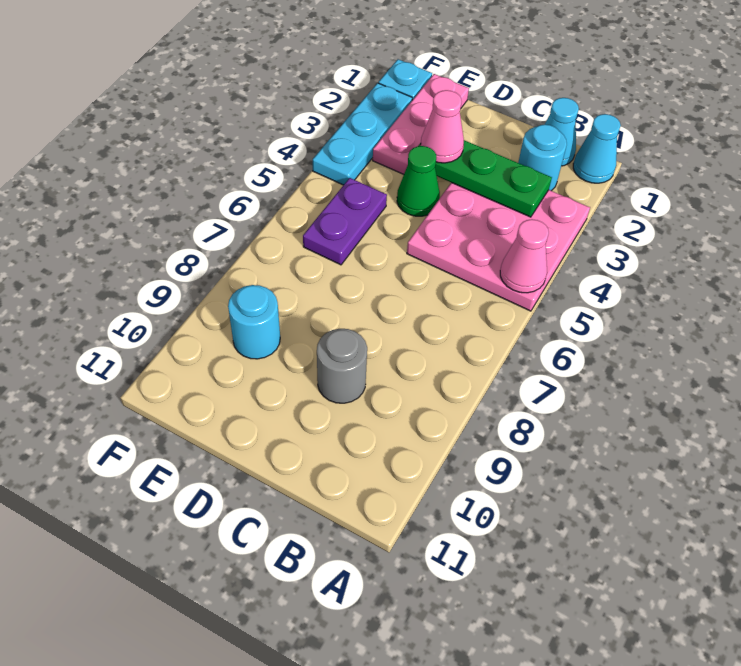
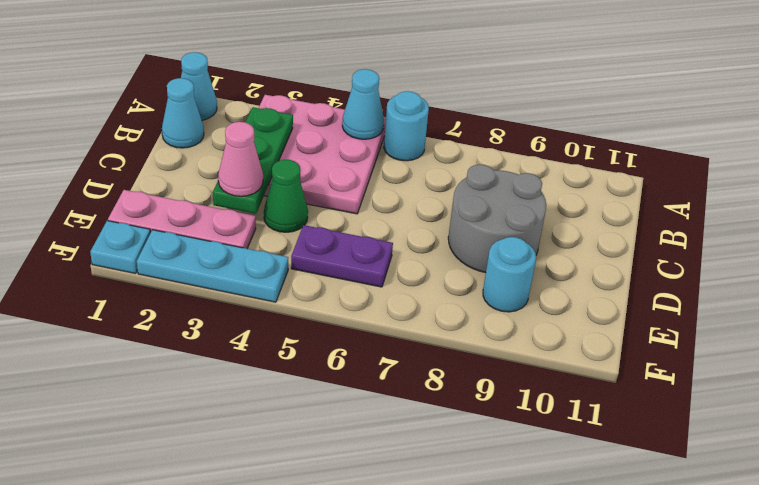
pink 1x1 cone [500,219,549,293] -> cyan 1x1 cone [342,69,384,139]
cyan 1x1 round brick [518,125,567,191] -> cyan 1x1 round brick moved to [384,91,429,161]
grey 1x1 round brick [317,329,367,403] -> grey 2x2 round brick [448,165,546,273]

